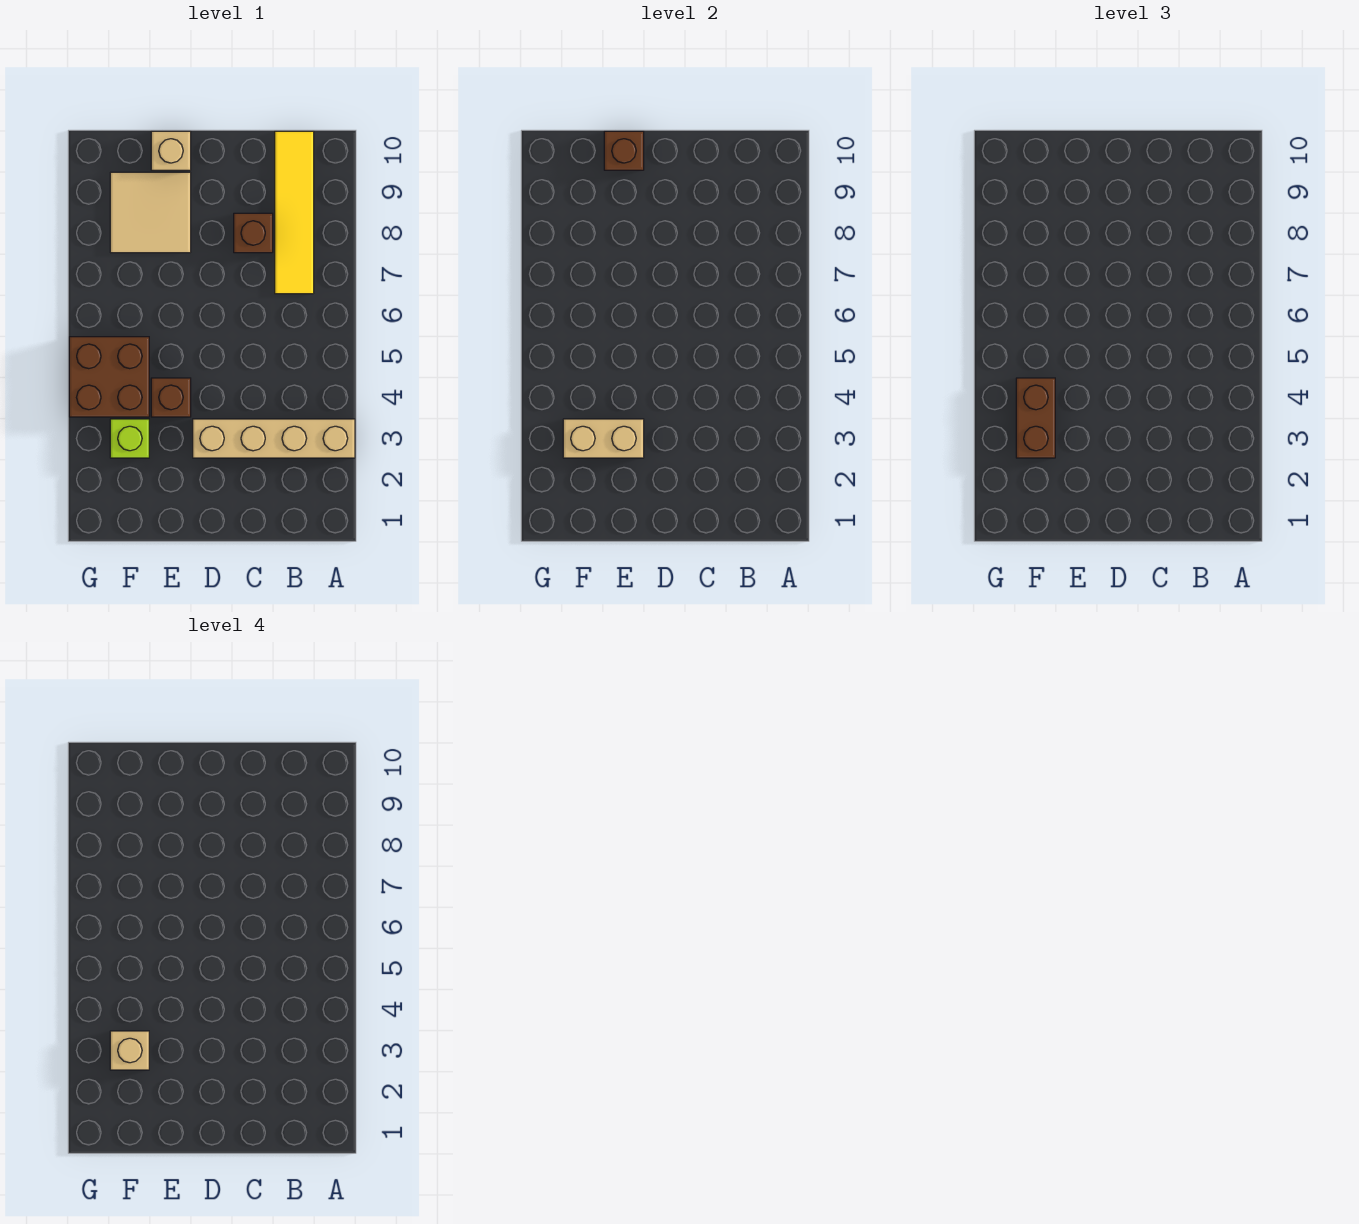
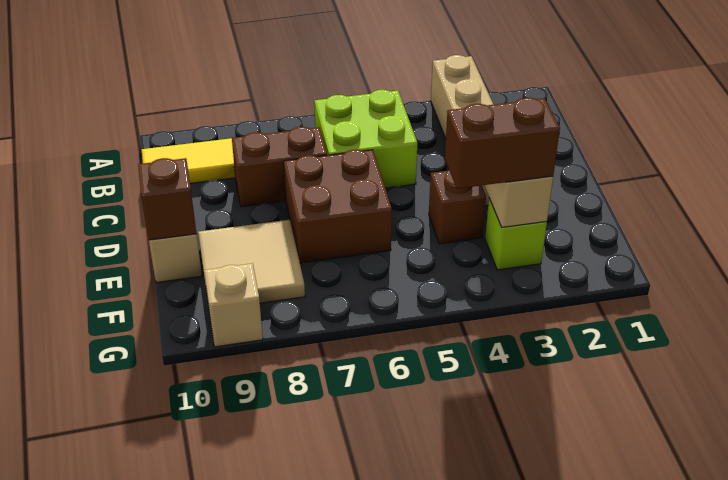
none -> lime 2x2 brick [314,90,417,188]
brown 1x1 brick [234,213,273,253] -> brown 1x2 brick [232,127,327,207]
tan 1x1 brick [110,1031,149,1070] -> tan 1x1 brick moved to [204,263,263,347]
brown 2x2 brick [69,337,149,417] -> brown 2x2 brick moved to [284,150,392,263]

